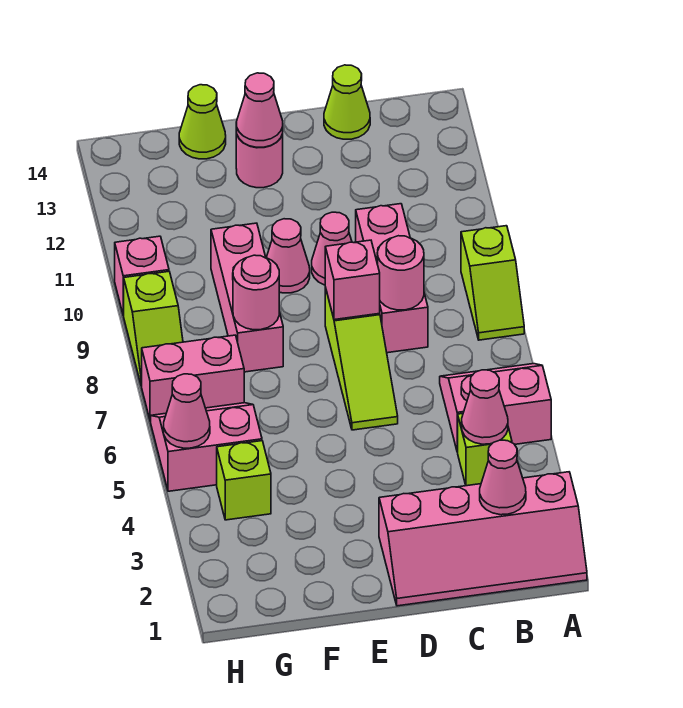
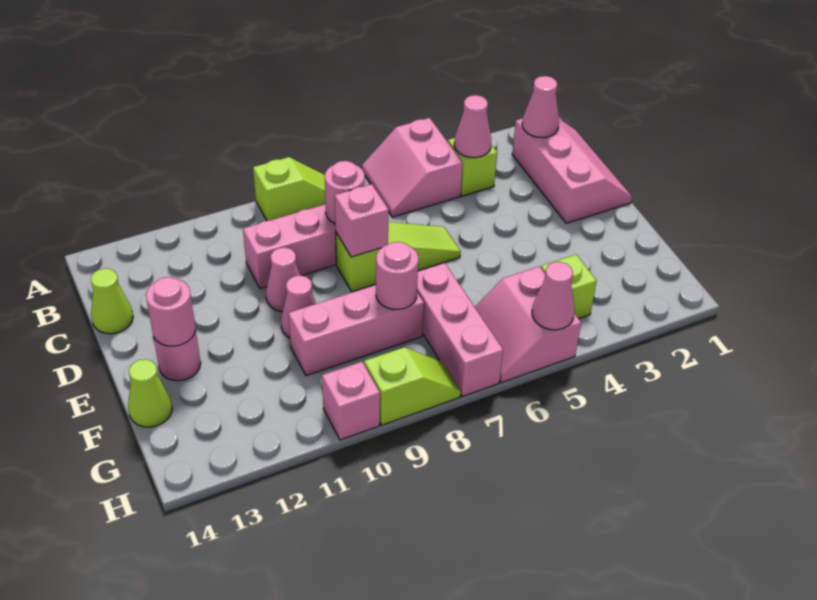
pink 2x4 slope [379,472,587,606] -> pink 2x3 slope [512,118,632,223]
pink 1x1 cone [236,73,283,147] -> pink 1x1 round brick [146,277,196,346]
pink 1x2 brick [142,335,244,421] -> pink 1x3 brick [417,263,503,397]

